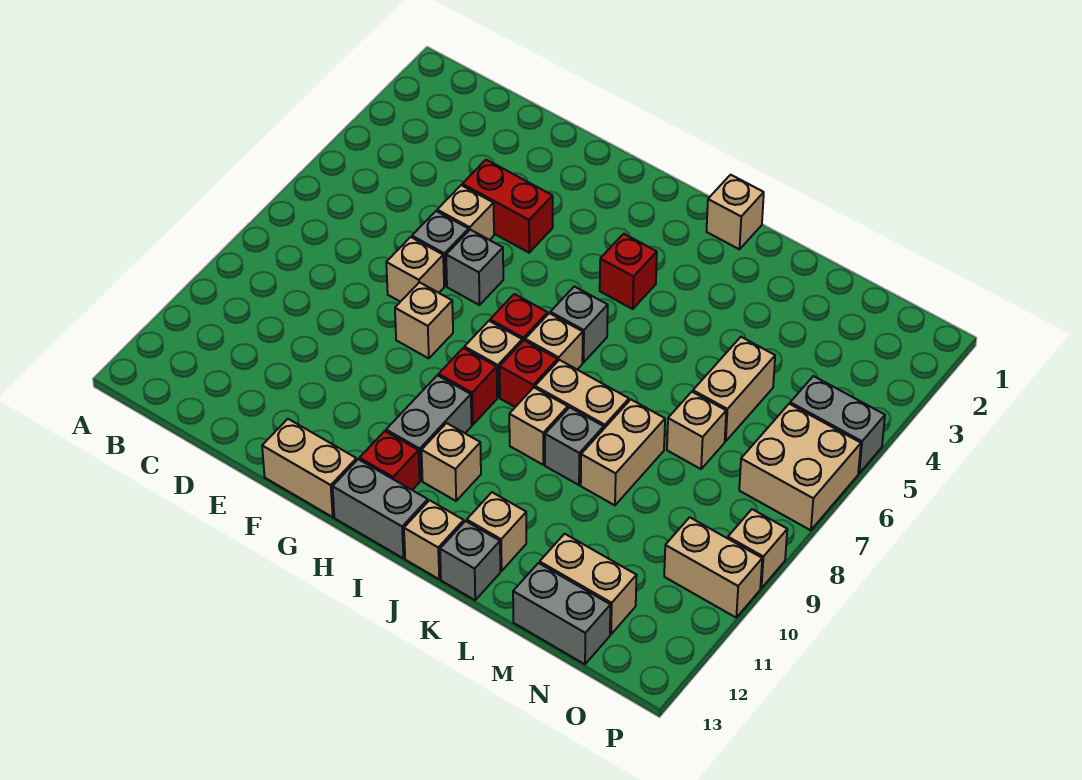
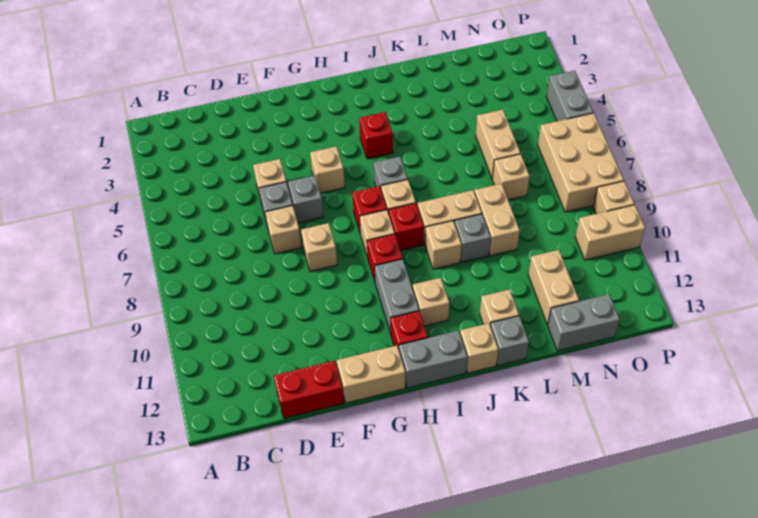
red 1x2 brick [462,160,553,253] -> red 1x2 brick moved to [274,361,344,418]
tan 1x1 brick [706,175,764,249] -> tan 1x1 brick moved to [310,146,345,193]
tan 1x2 brick [540,534,637,634] -> tan 1x2 brick turned to [528,250,579,325]
grey 1x2 brick [790,376,885,473] -> grey 1x2 brick turned to [546,70,593,121]
tan 2x2 brick [739,404,861,530] -> tan 2x3 brick [538,113,624,212]

